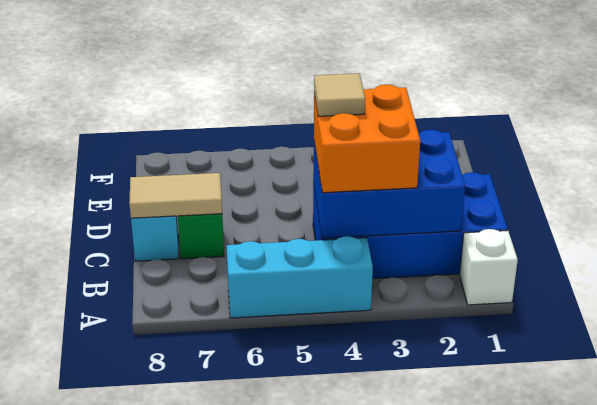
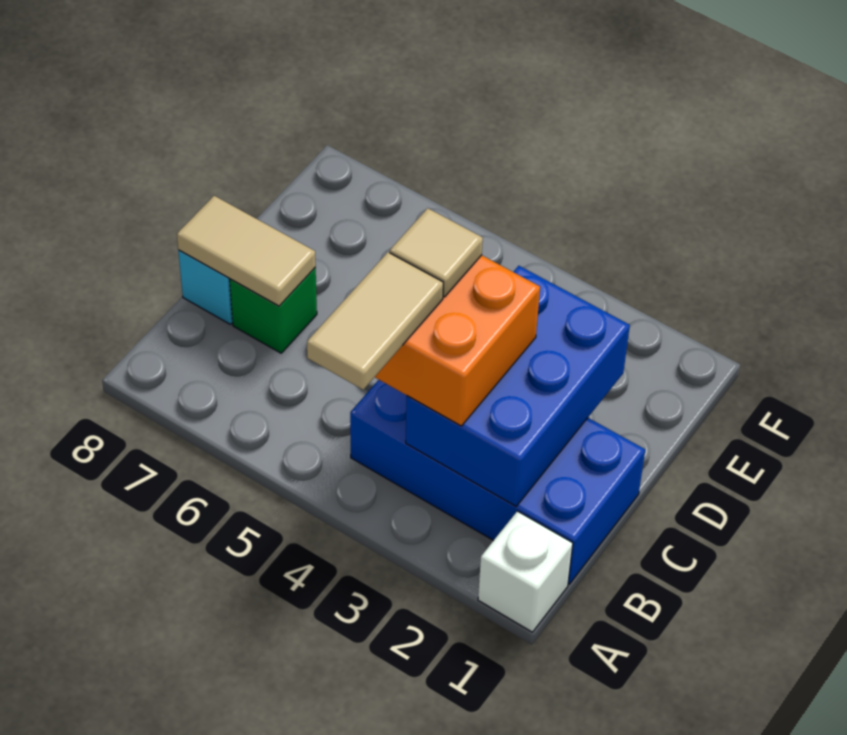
cyan 1x3 brick [226,236,373,318] -> none
none -> tan 1x2 tile [307,252,443,390]
blue 2x3 brick [313,130,465,238] -> blue 2x3 brick turned to [406,266,630,506]

